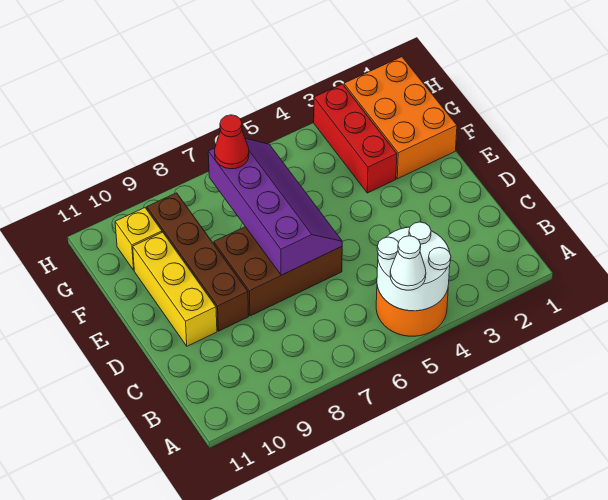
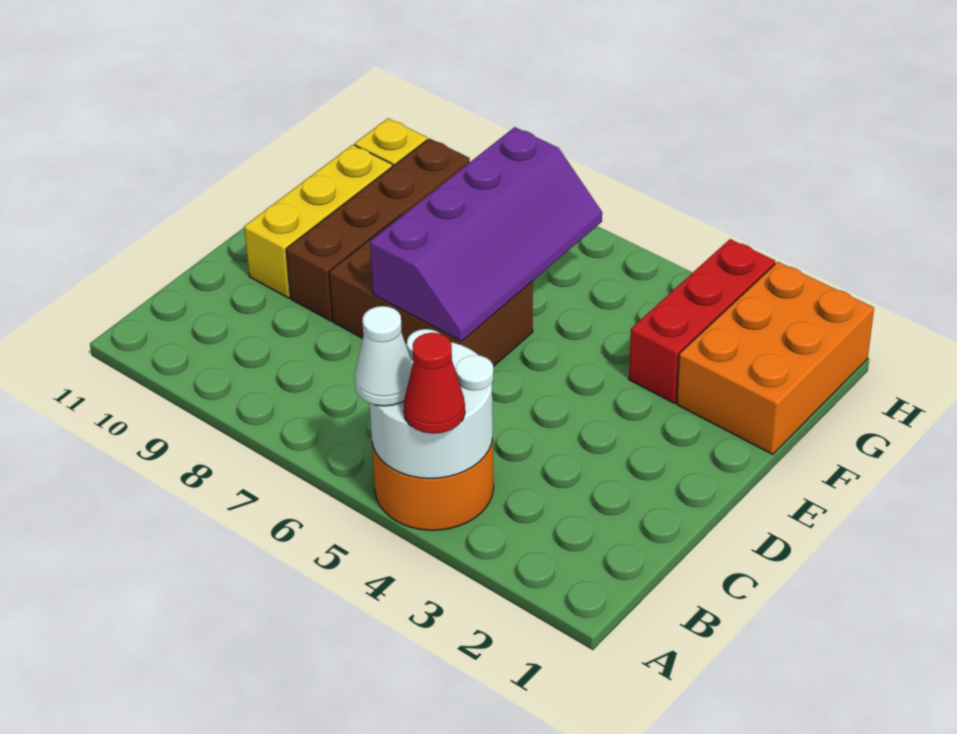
red 1x1 cone [215,115,249,169] -> red 1x1 cone moved to [404,333,465,434]

